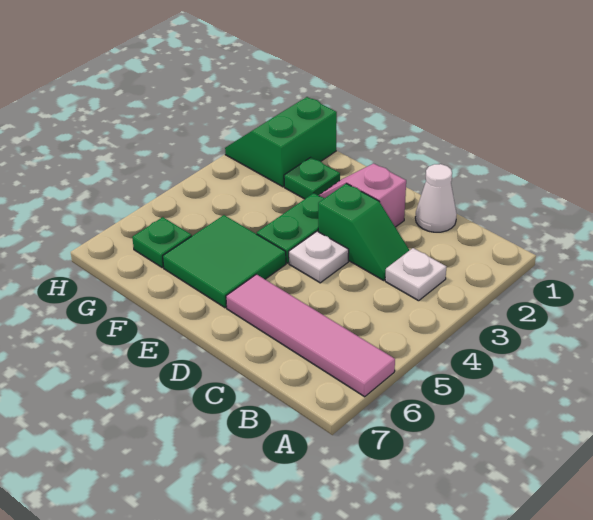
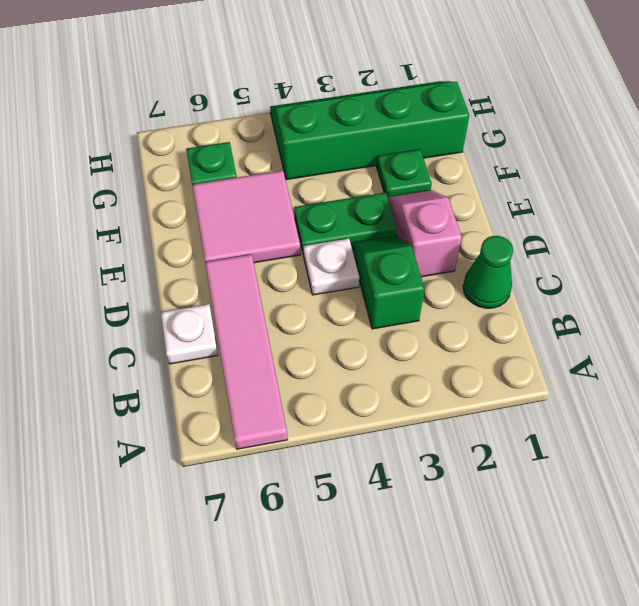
white 1x1 plate [385,248,446,301] -> white 1x1 plate moved to [161,304,218,364]
white 1x1 cone [415,164,457,232] -> green 1x1 cone [463,236,513,308]
green 1x2 slope [318,183,409,280] -> green 1x2 slope turned to [351,235,424,329]
green 2x2 tile [163,215,286,308] -> pink 2x2 tile [192,170,301,263]
green 2x2 slope [225,97,337,187] -> green 2x4 slope [270,81,469,180]

